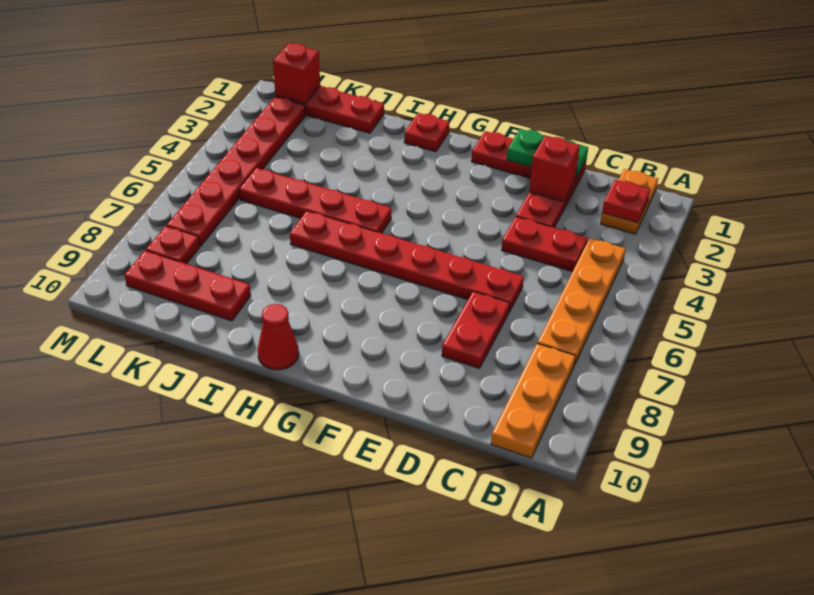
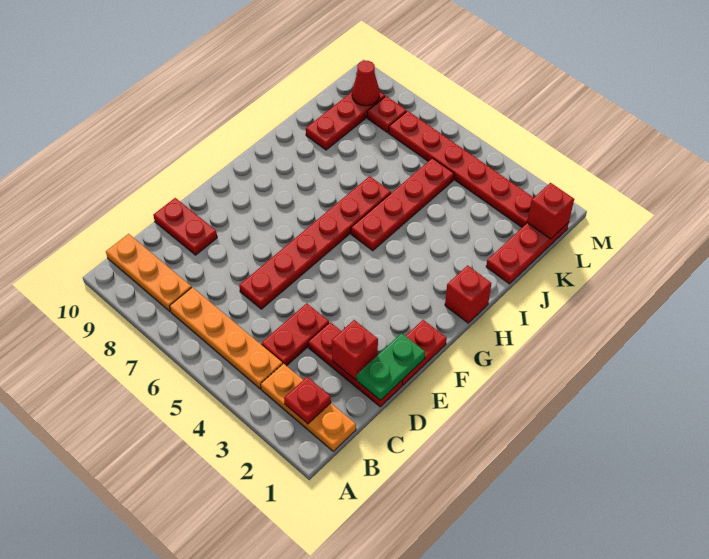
orange 1x2 plate [600,169,658,234] -> orange 1x3 plate [261,363,356,451]
red 1x2 plate [442,291,510,368] -> red 1x2 plate moved to [153,198,217,255]
red 1x1 plate [404,113,450,152] -> red 1x1 brick [445,266,491,323]
red 1x1 cone [258,304,299,370] -> red 1x1 cone moved to [352,61,380,106]

